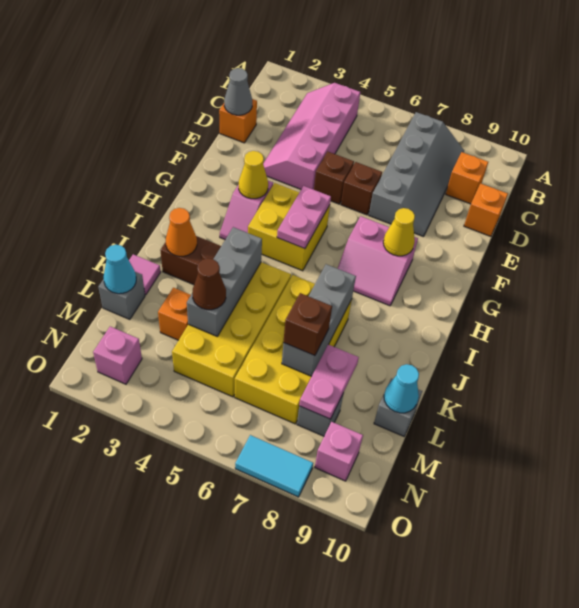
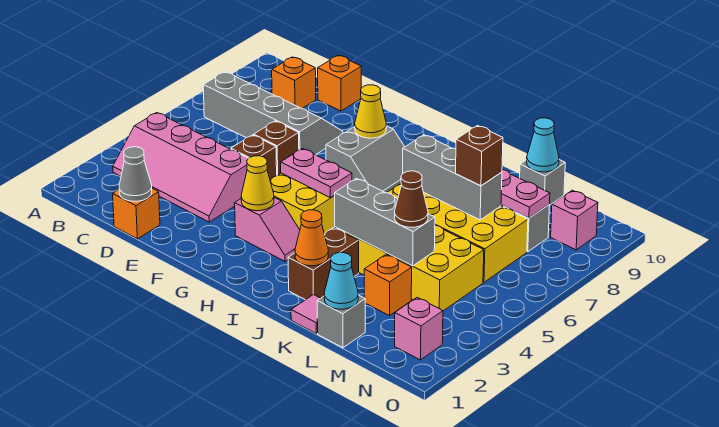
pink 2x2 slope [338,216,418,306] -> grey 2x2 slope [326,126,404,193]
cyan 1x2 tile [235,435,313,497] -> none

